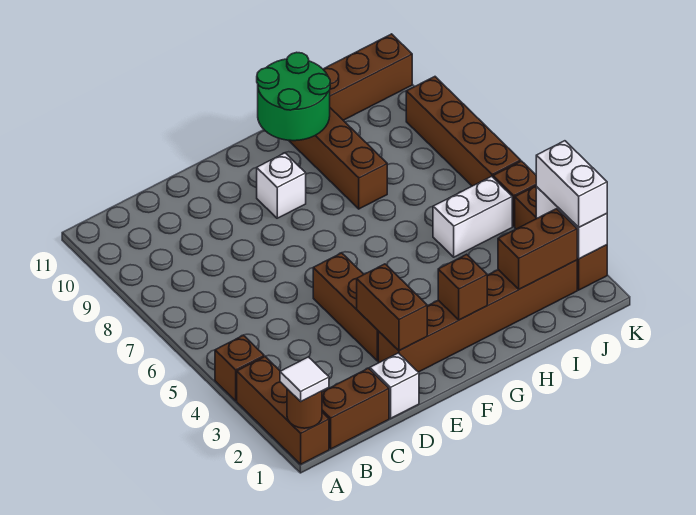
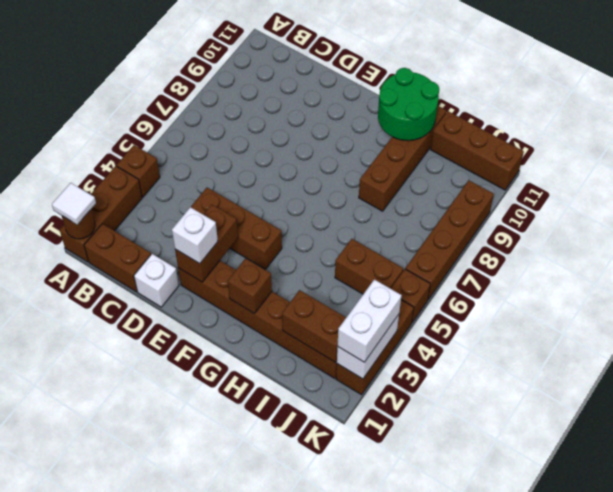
brown 1x3 brick [313,253,378,361] -> brown 1x3 brick turned to [191,188,282,270]
white 1x1 brick [257,153,306,218] -> white 1x1 brick moved to [172,207,218,264]
white 1x2 brick [433,176,512,257] -> brown 1x2 brick [335,239,403,294]

